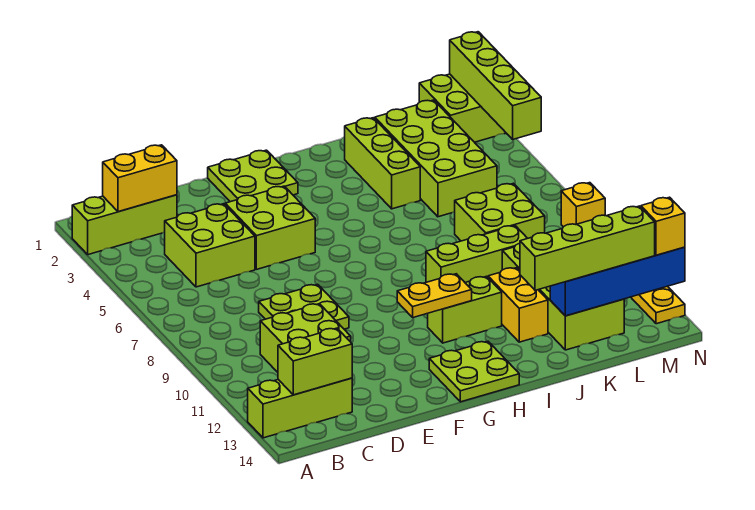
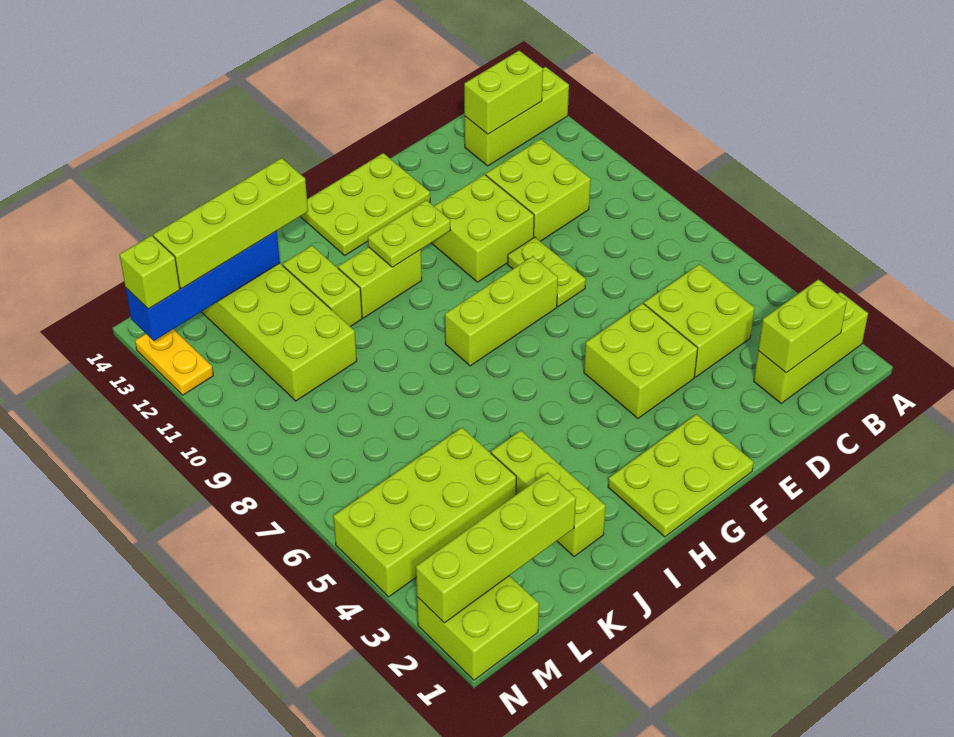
yellow 1x2 brick [103,145,177,212] -> lime 1x2 brick [758,279,847,373]
lime 2x2 plate [259,284,349,329] -> lime 1x2 plate [508,237,586,307]
lime 2x2 plate [208,150,298,202] -> lime 2x3 plate [608,414,754,537]
yellow 1x2 plate [397,274,472,318] -> lime 1x2 plate [368,200,450,267]
lime 2x2 plate [429,341,519,402] -> lime 2x3 plate [300,153,430,255]
lime 1x3 brick [426,226,527,282] -> lime 1x3 brick moved to [445,256,558,366]
yellow 1x2 brick [488,268,548,342] -> lime 1x2 brick [283,246,362,327]
lime 2x4 brick [375,100,497,217] -> lime 2x4 brick turned to [333,428,516,597]
lime 2x2 brick [455,183,545,241] -> lime 2x2 brick moved to [432,174,534,282]
lime 1x4 brick [450,32,541,139] -> lime 1x4 brick turned to [416,472,576,623]
yellow 1x1 brick [561,183,605,227] -> none
yellow 1x1 brick [641,197,685,255] -> lime 1x1 brick [120,235,180,309]

